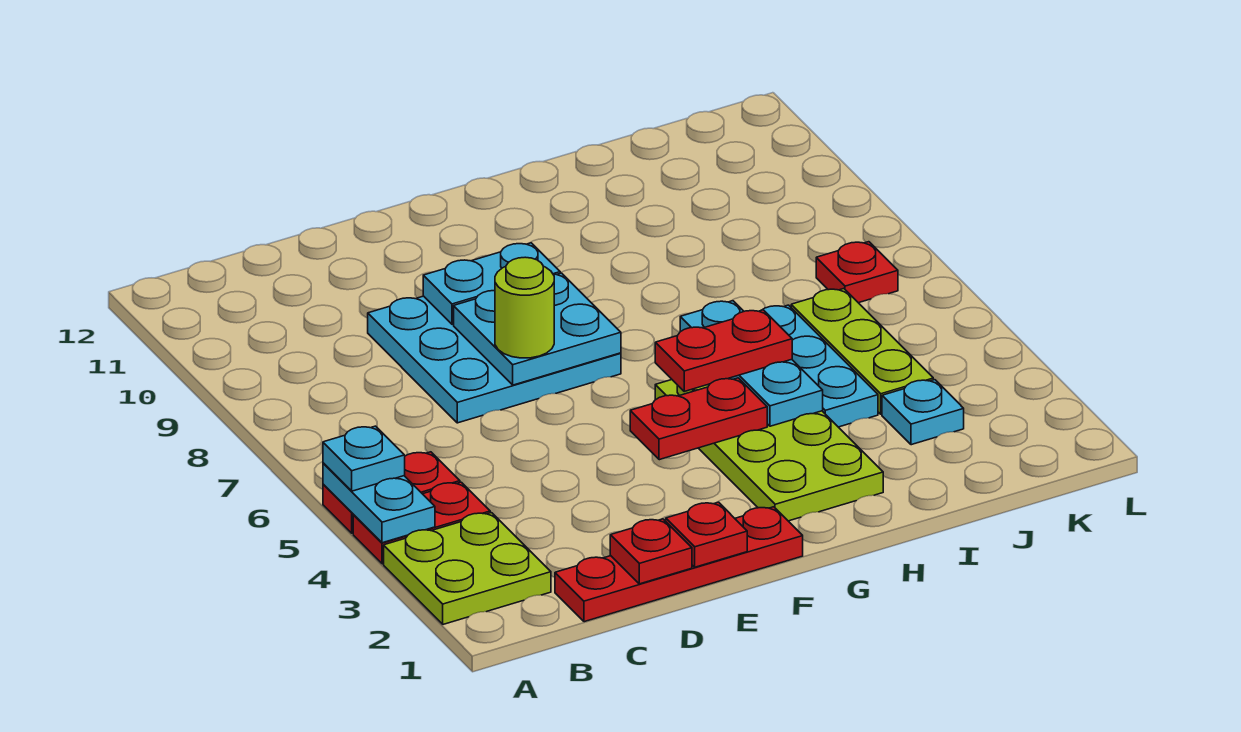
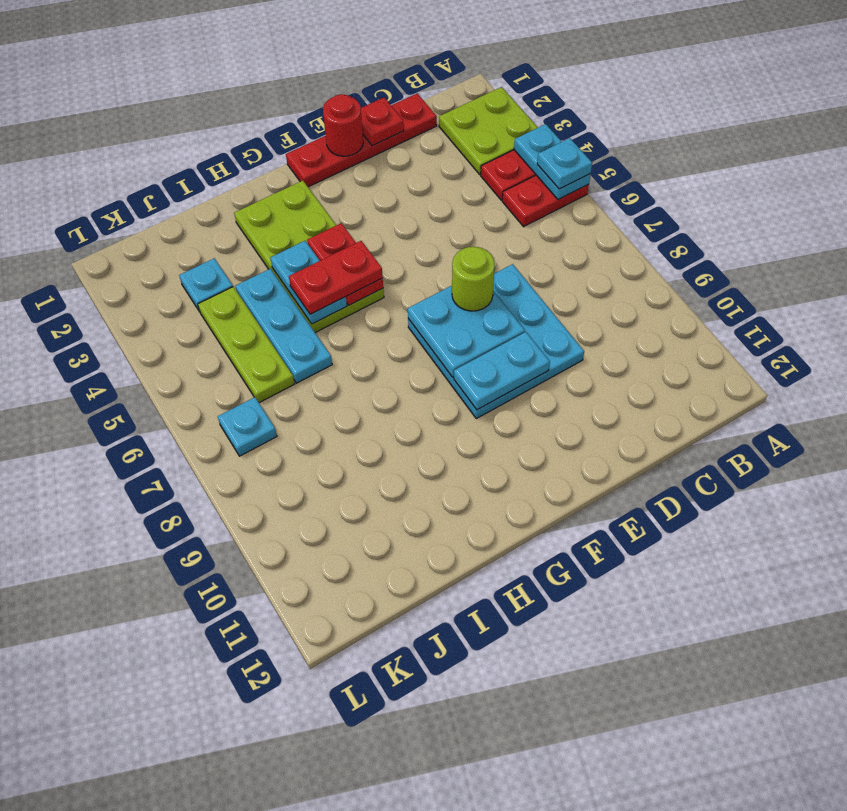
red 1x1 plate [666,502,747,567] -> red 1x1 round brick [323,94,363,156]
red 1x2 plate [630,378,767,460] -> red 1x2 plate turned to [307,223,383,305]
cyan 1x3 plate [680,301,823,426] -> cyan 1x2 plate [270,241,347,324]
red 1x1 plate [816,242,898,303] -> cyan 1x1 plate [218,397,277,456]

